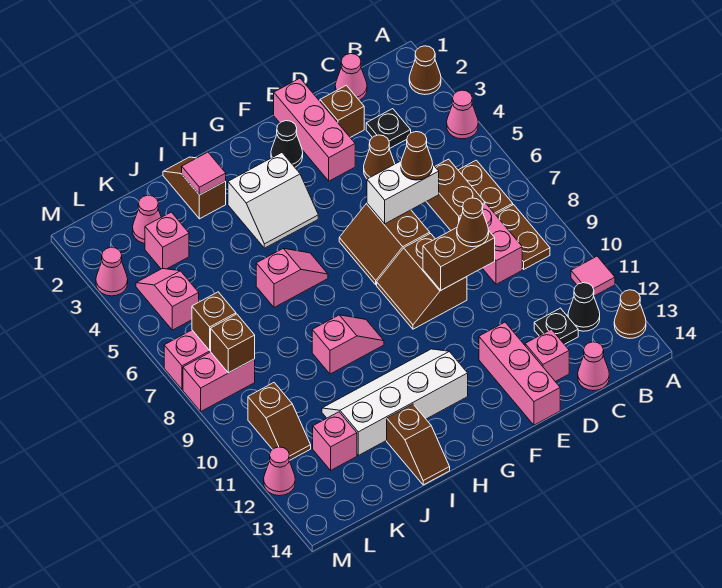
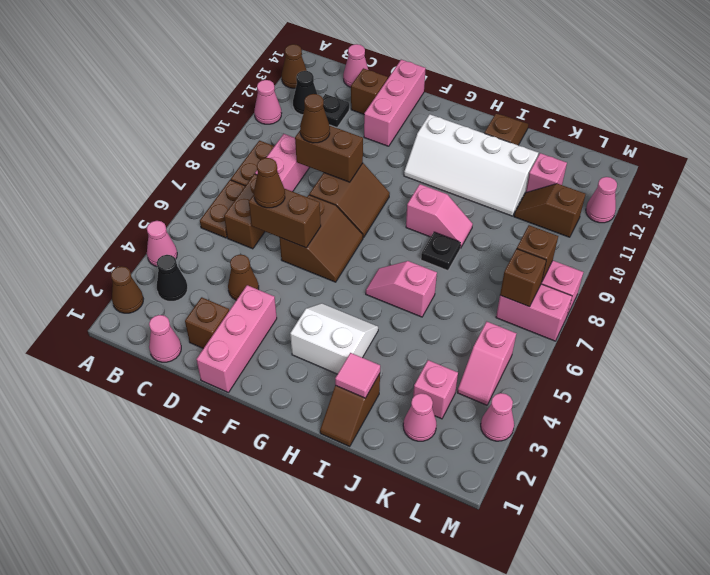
pink 1x1 tile [571,256,615,296] -> pink 1x1 cone [254,80,282,124]
black 1x1 plate [366,109,411,149] -> black 1x1 plate moved to [421,232,461,271]
white 1x2 brick [367,161,439,224] -> brown 1x2 brick [249,189,321,248]
pink 1x1 brick [525,329,569,382] -> brown 1x1 brick [351,68,388,114]
black 1x1 cone [271,121,303,167] -> black 1x1 cone moved to [157,255,188,301]
pink 1x2 slope [312,315,384,374] -> pink 1x2 slope turned to [406,184,473,248]
brown 1x2 slope [248,383,311,461] -> brown 1x2 slope turned to [514,184,585,237]

